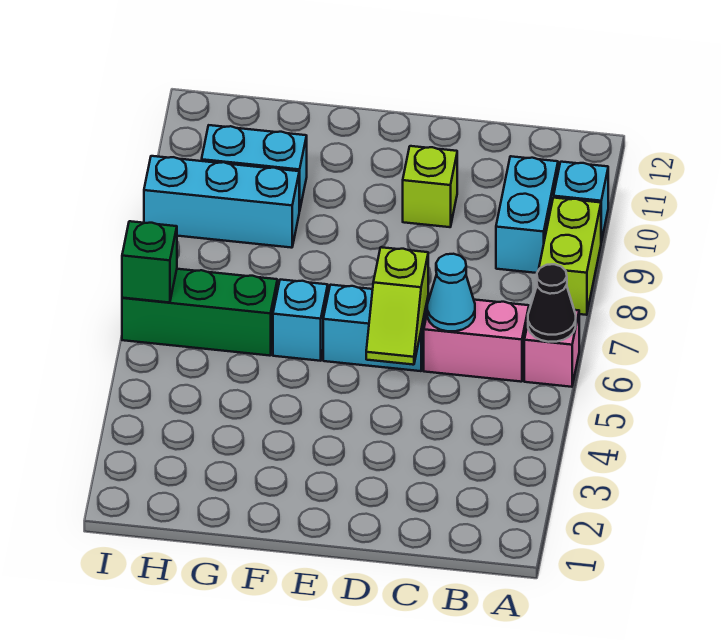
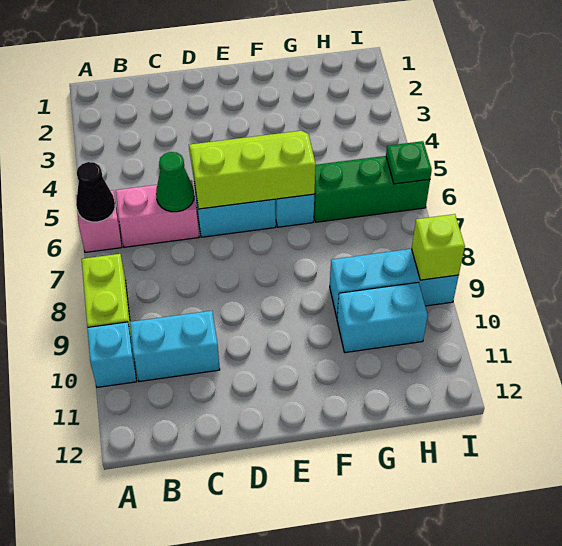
cyan 1x2 brick [496,156,558,273] -> cyan 1x2 brick turned to [130,311,220,382]
cyan 1x1 cone [427,254,475,331] -> green 1x1 cone [156,152,194,212]
lime 1x2 slope [366,247,428,365] -> lime 2x3 slope [189,131,316,209]
lime 1x1 brick [403,146,457,227] -> lime 1x1 brick moved to [412,214,465,280]
green 1x1 brick [122,221,177,303] -> green 1x1 plate [386,141,432,184]

